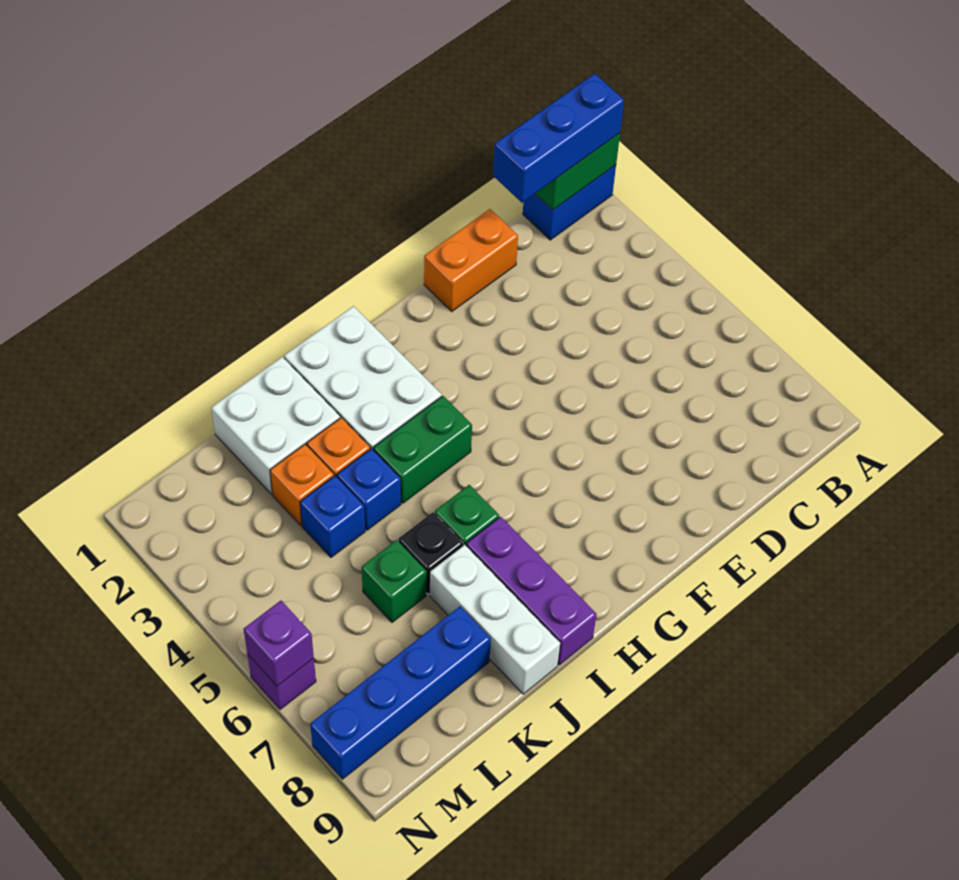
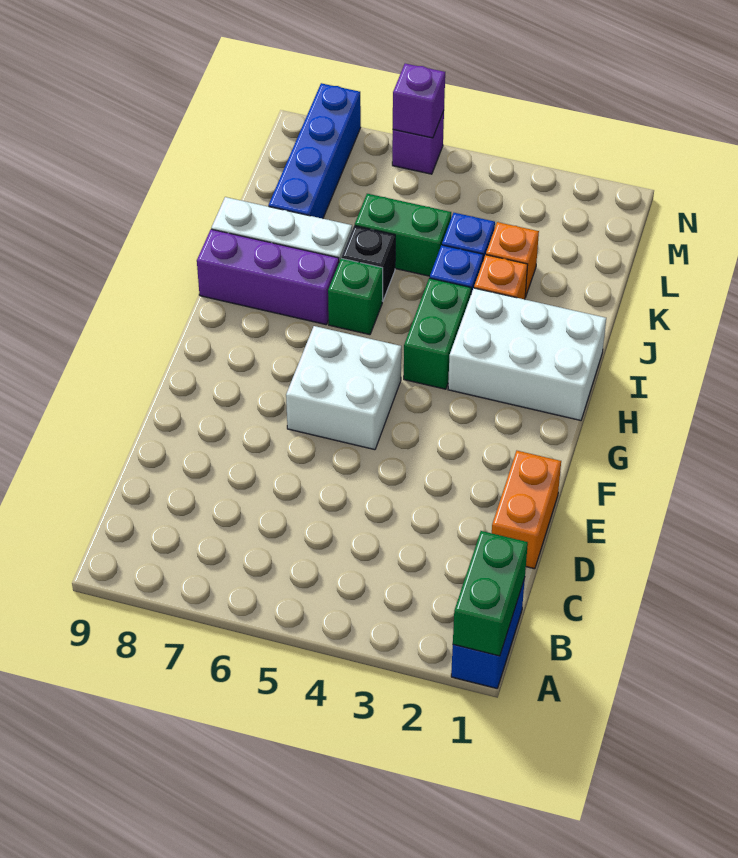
blue 1x3 brick [493,74,624,203] -> none
white 2x2 brick [211,357,340,494] -> white 2x2 brick moved to [286,326,401,450]
green 1x1 brick [362,540,427,622] -> green 1x2 brick [355,194,451,276]

